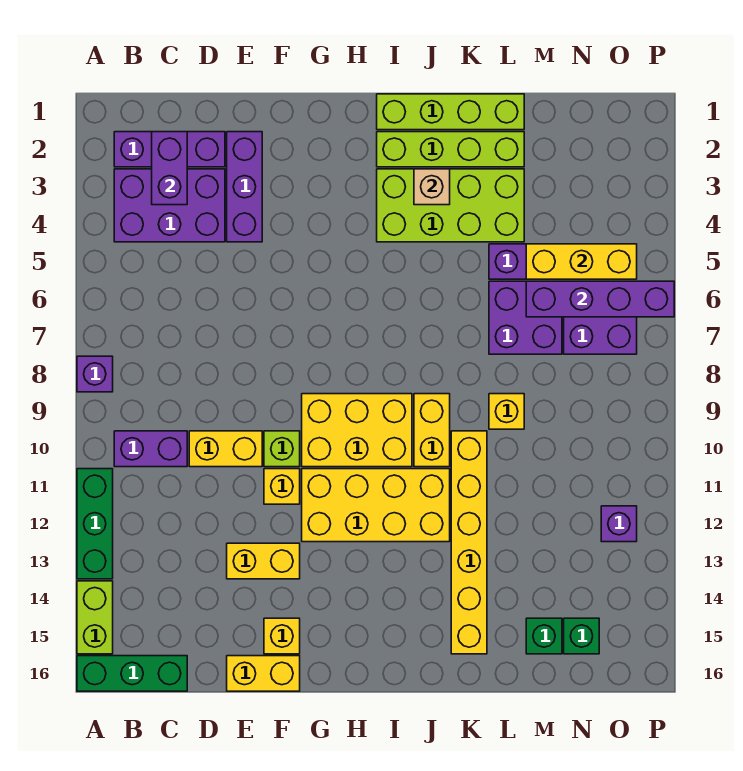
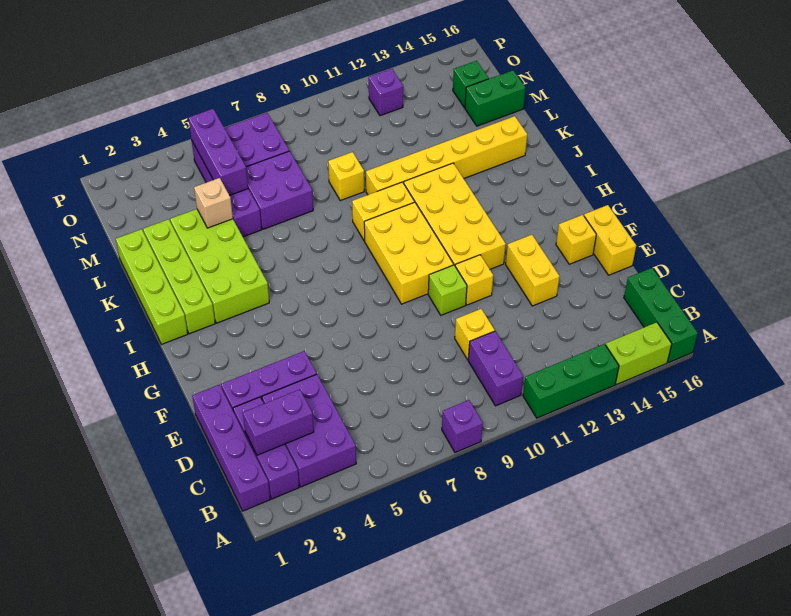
yellow 1x2 brick [189,431,262,467] -> yellow 1x1 brick [455,309,495,360]
tan 1x1 brick [414,169,450,205] -> tan 1x1 brick moved to [194,178,233,228]
yellow 1x3 brick [526,244,637,279] -> purple 1x3 brick [188,109,248,195]
purple 1x4 brick [526,281,674,317] -> purple 1x4 brick moved to [192,385,270,511]
green 1x1 brick [526,618,562,654] -> green 1x2 brick [465,70,525,126]

